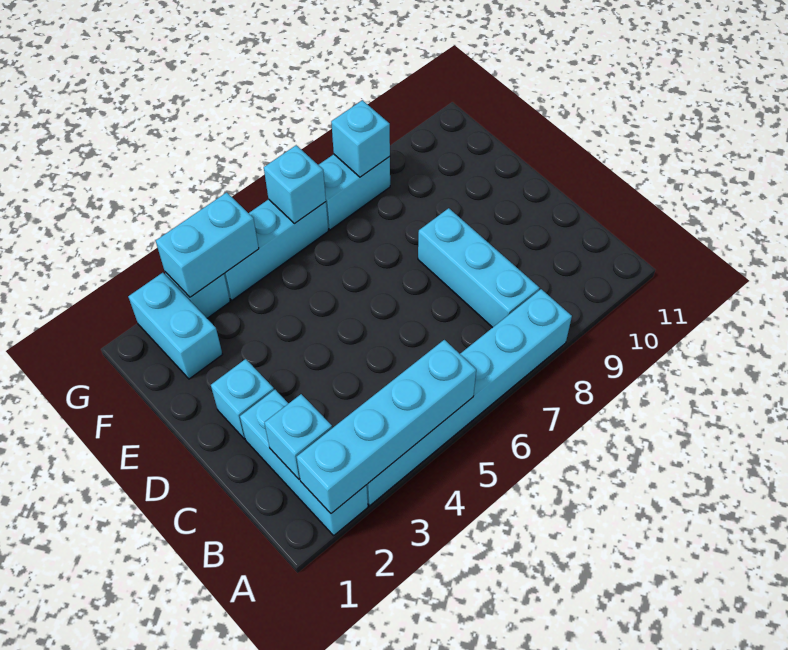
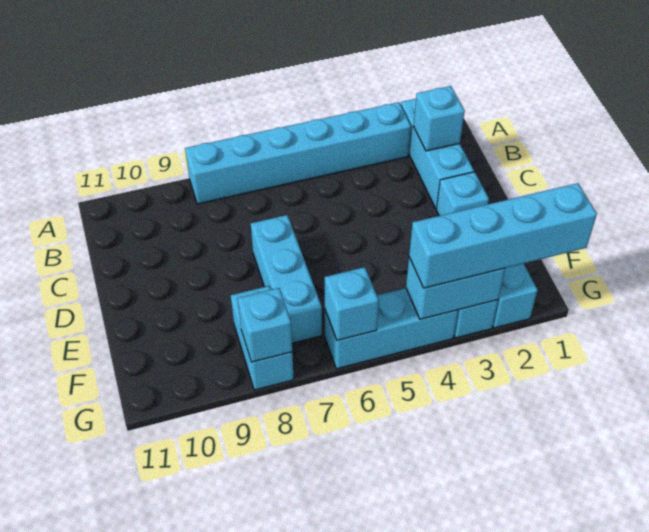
cyan 1x4 brick [297,340,476,513] -> cyan 1x4 brick moved to [409,183,597,288]
cyan 1x3 brick [418,208,539,328] -> cyan 1x3 brick moved to [251,215,322,343]
cyan 1x2 brick [319,154,390,230] -> cyan 1x2 brick turned to [231,286,294,390]

